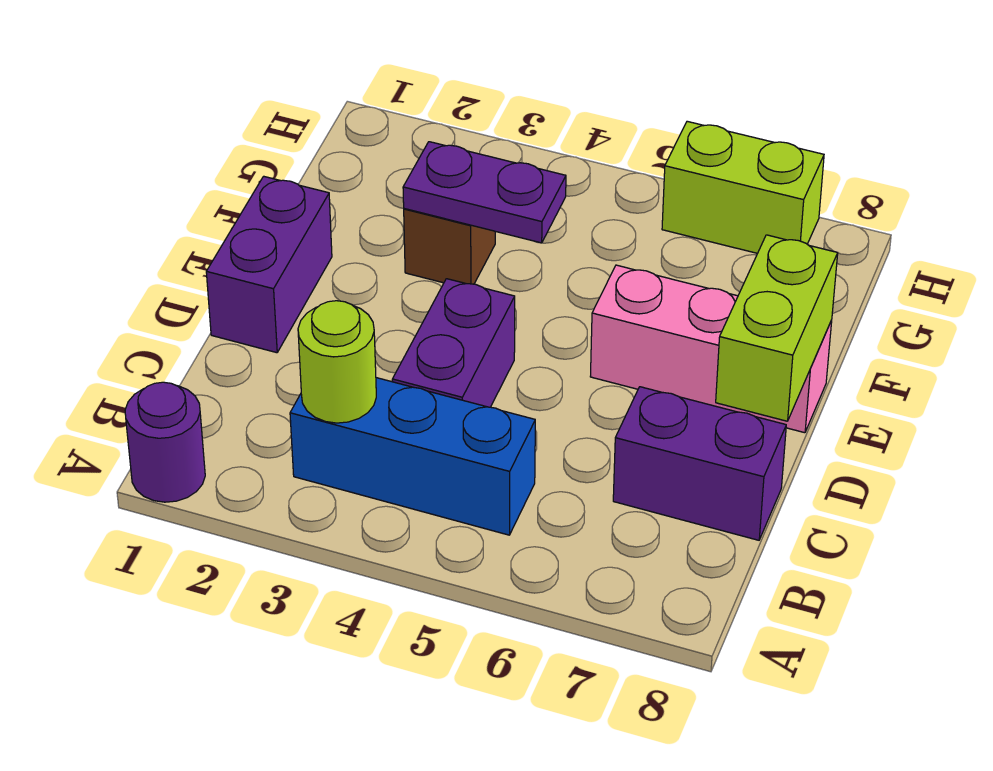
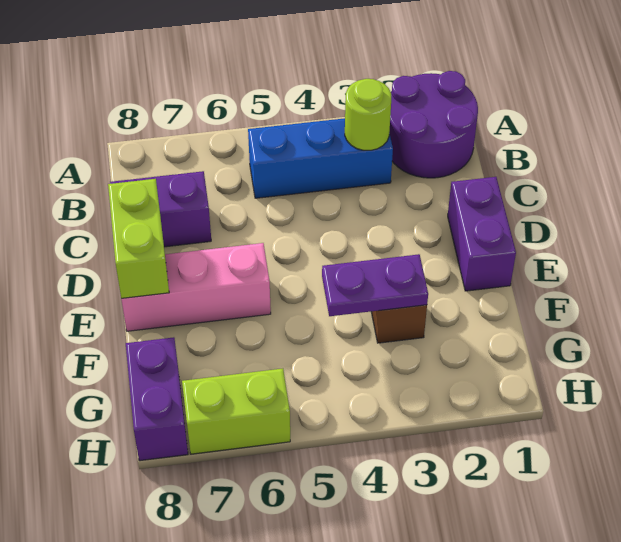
purple 1x1 round brick [125,382,205,502] -> purple 2x2 round brick [389,71,478,178]
purple 1x2 brick [392,279,515,407] -> purple 1x2 brick moved to [126,337,188,461]

